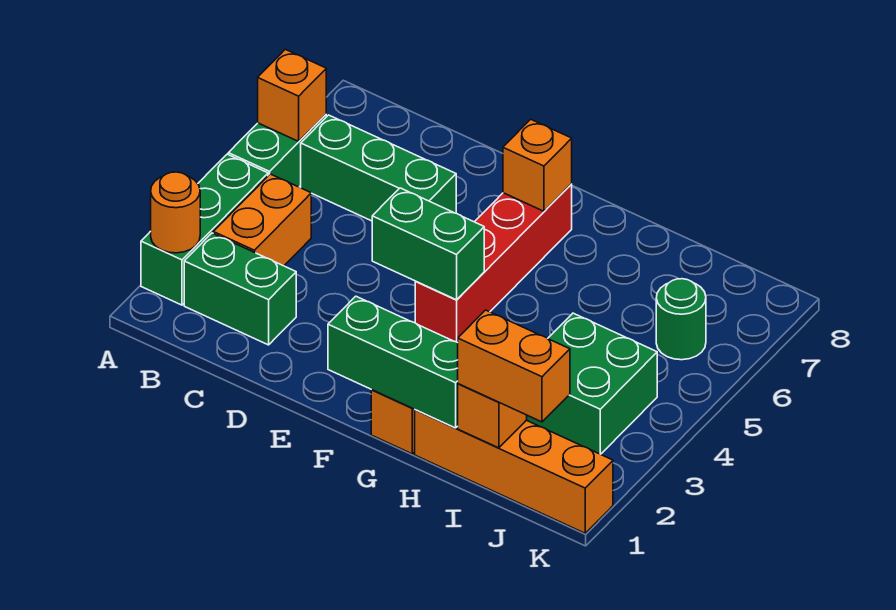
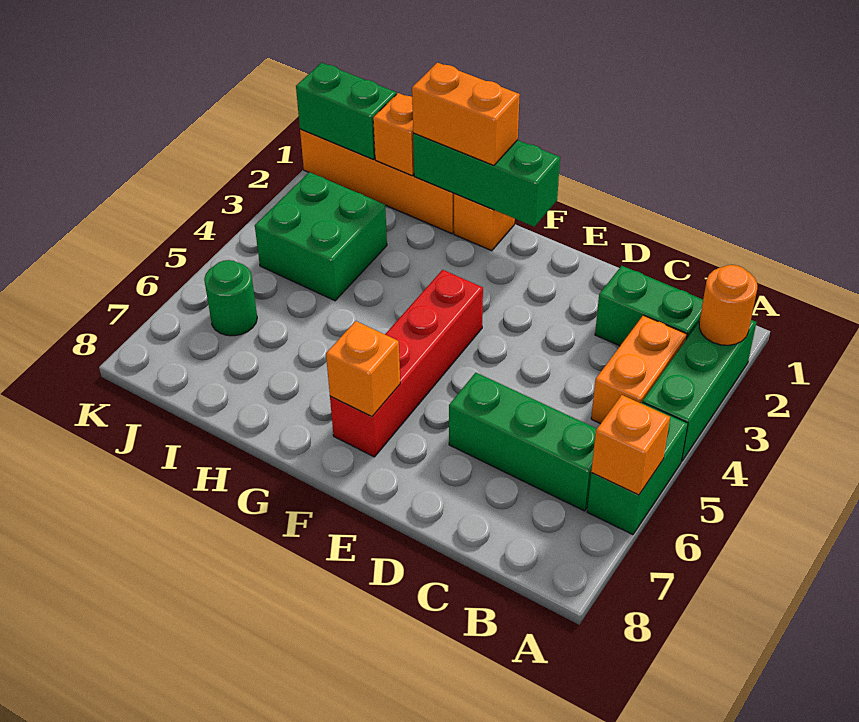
green 1x2 brick [372,188,484,300] -> green 1x2 brick moved to [296,63,396,159]
orange 1x2 brick [458,310,570,422] -> orange 1x2 brick moved to [412,63,520,165]

